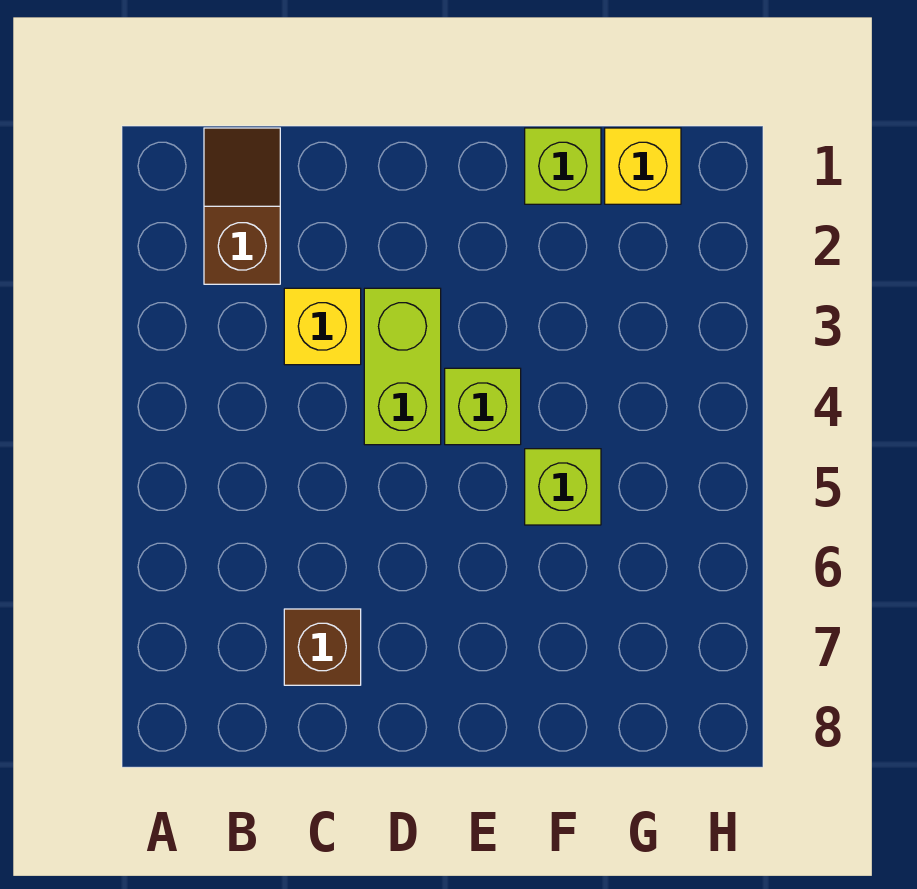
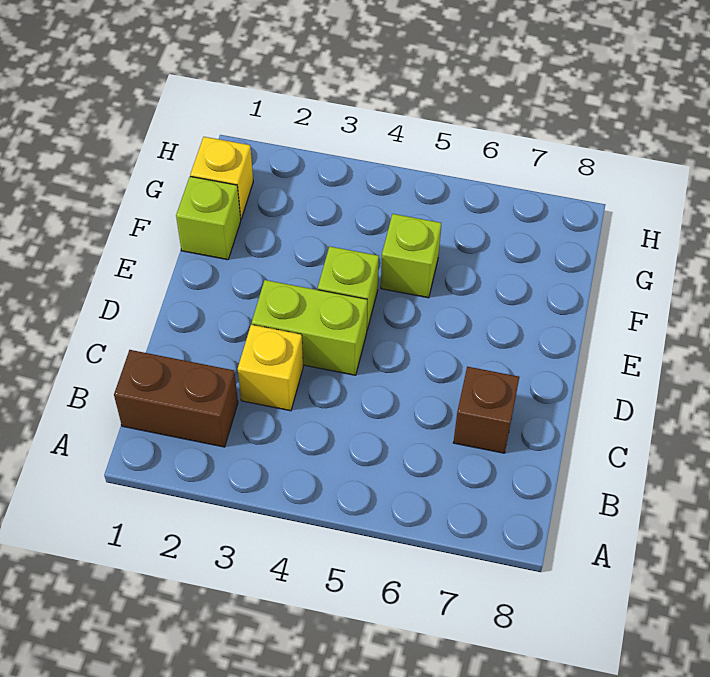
brown 1x2 slope [204,128,280,284] -> brown 1x2 brick [114,350,238,447]

